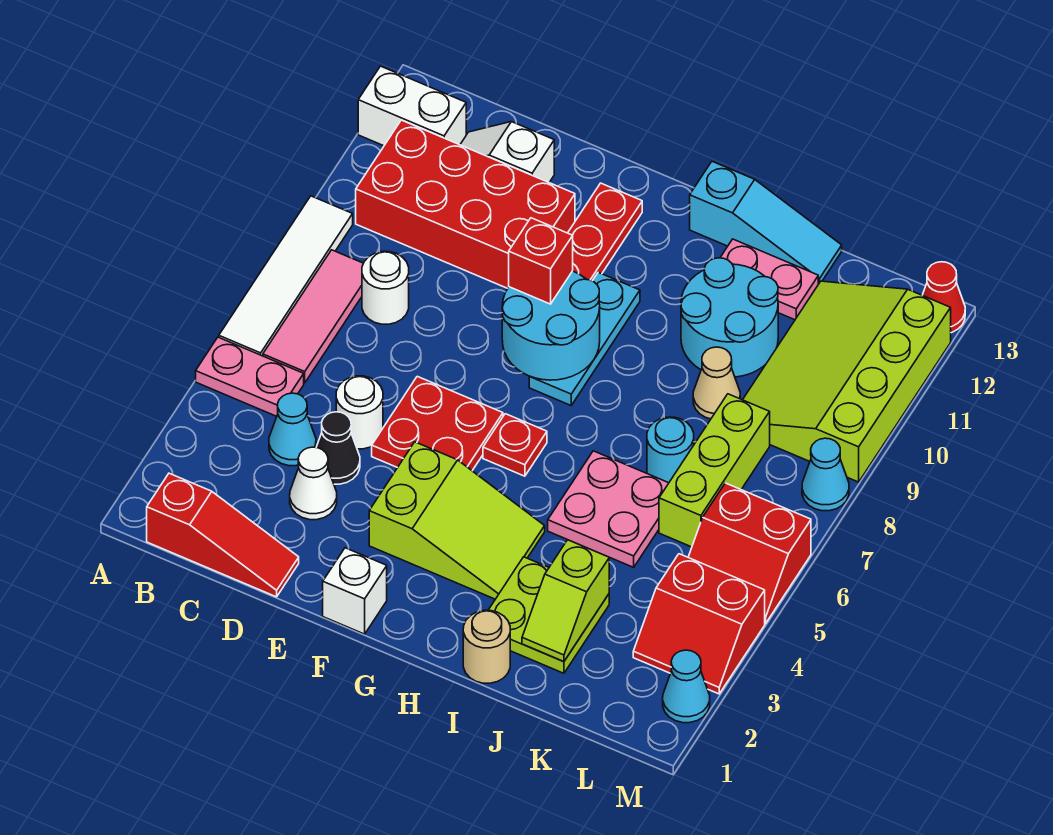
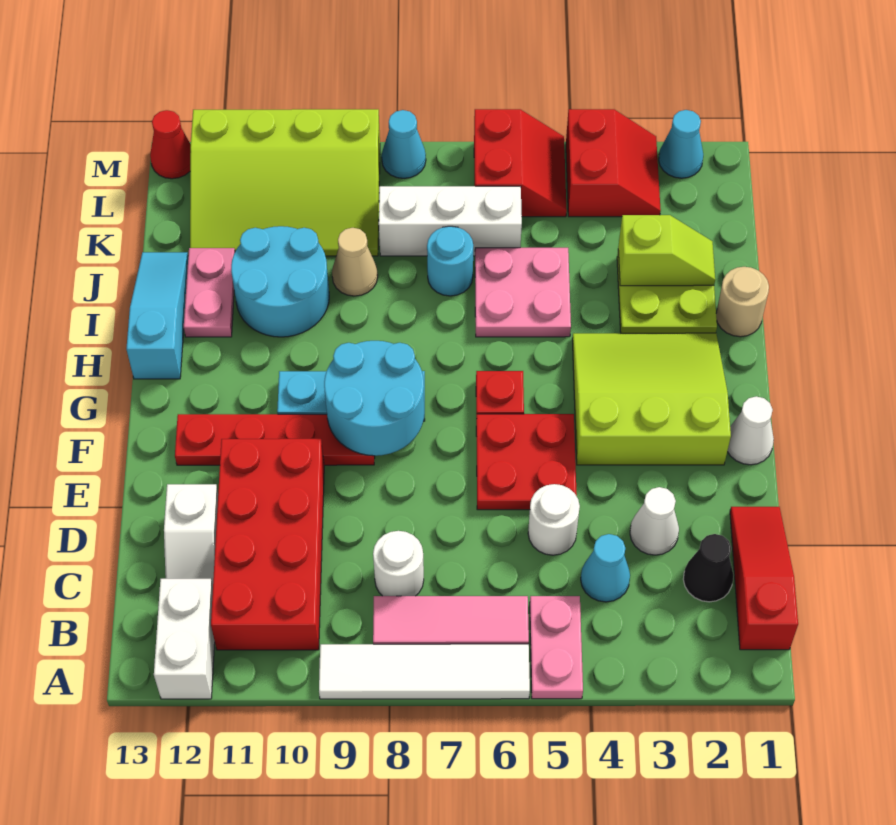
black 1x1 cone [316,412,360,484] -> black 1x1 cone moved to [683,534,733,602]
white 1x1 brick [323,548,387,634] -> white 1x1 cone [727,396,774,465]
lime 2x3 slope [369,442,545,599] -> lime 3x3 slope [572,333,731,465]
red 1x1 brick [509,218,573,304] -> none
lime 1x3 brick [659,394,770,547] -> white 1x3 brick [379,186,522,256]

